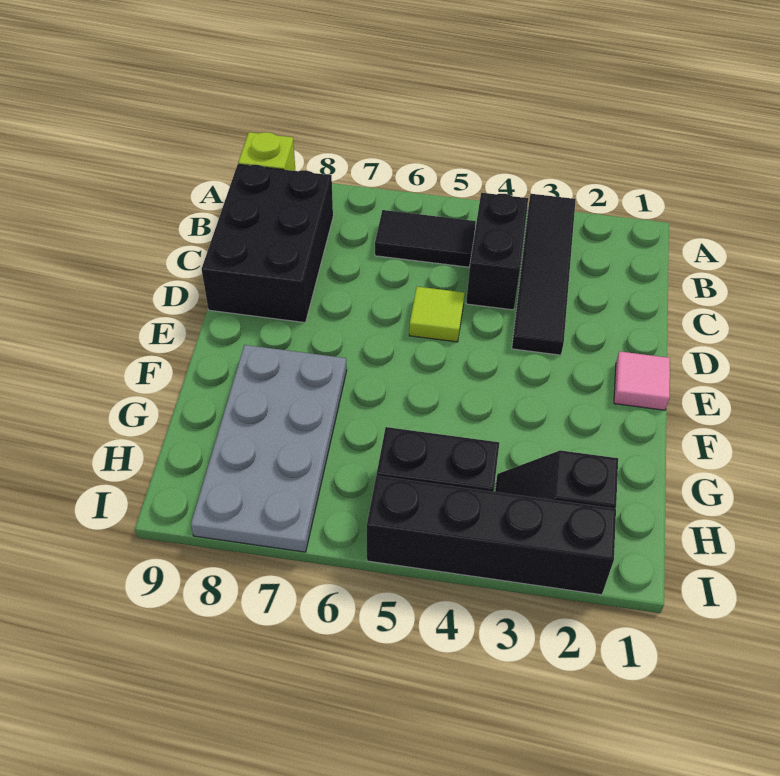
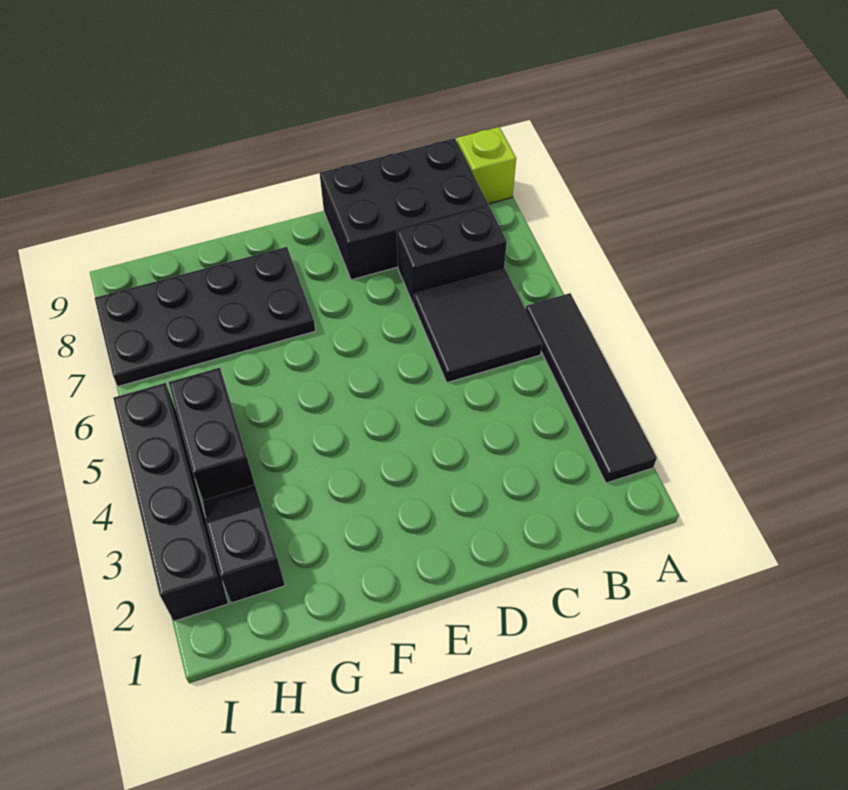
black 1x4 tile [512,194,576,355] -> black 1x4 tile turned to [525,293,657,483]
black 1x2 brick [466,193,528,310] -> black 1x2 brick moved to [397,207,507,304]
black 1x2 tile [375,210,476,267] -> black 2x2 tile [414,269,542,383]
lime 1x1 tile [409,287,465,342] -> none
pink 1x1 tile [614,351,670,410] -> none
grey 2x4 plate [191,345,347,552] -> black 2x4 plate [95,247,315,386]

